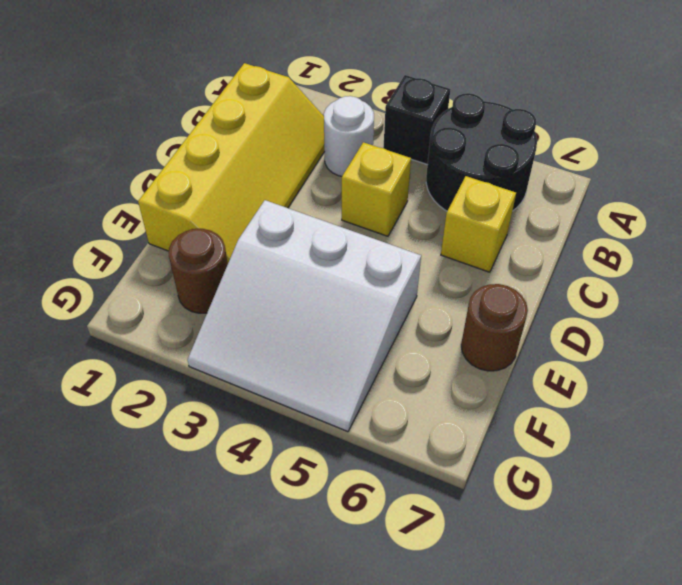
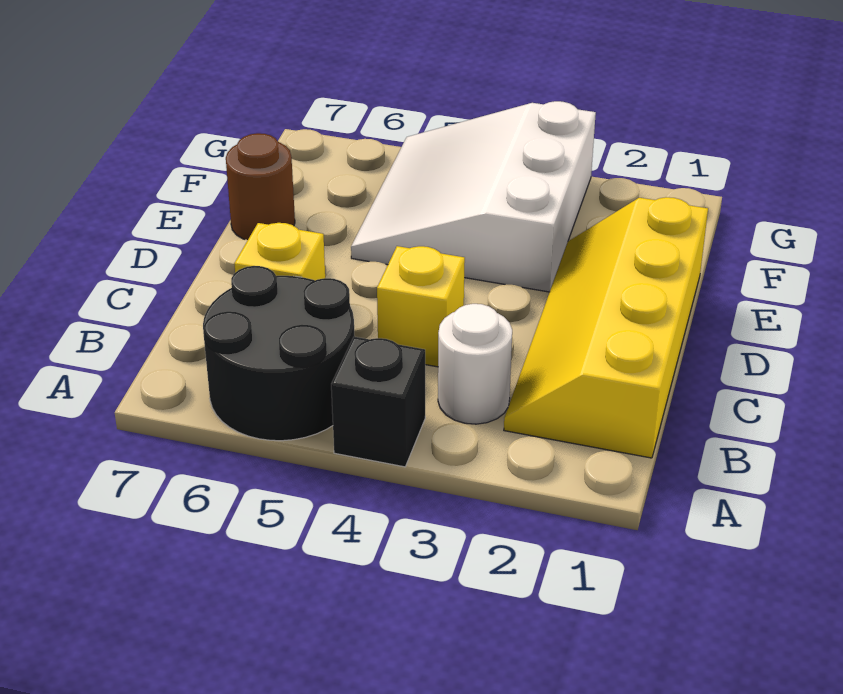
white 3x3 slope [187,200,421,432] -> white 3x3 slope turned to [351,101,596,292]
brown 1x1 round brick [169,229,228,313] -> none

